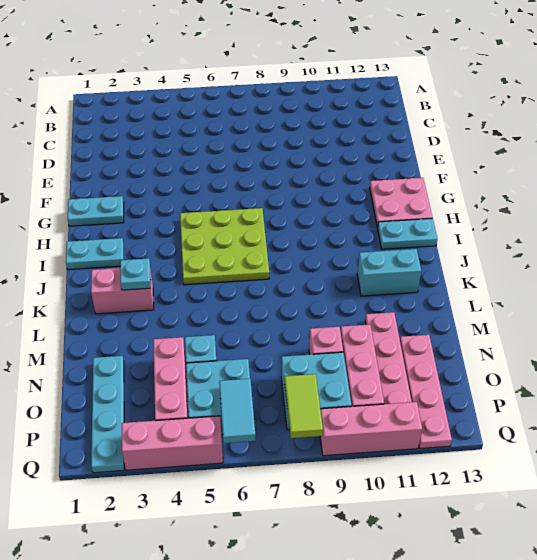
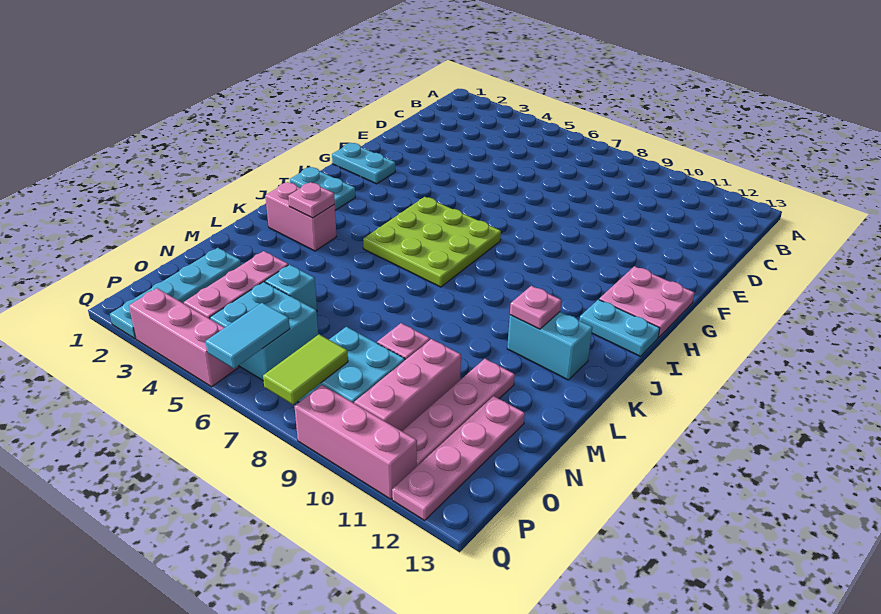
cyan 1x1 plate [120,258,151,290] -> pink 1x1 plate [288,182,335,218]
none -> pink 1x1 plate [510,286,561,329]

